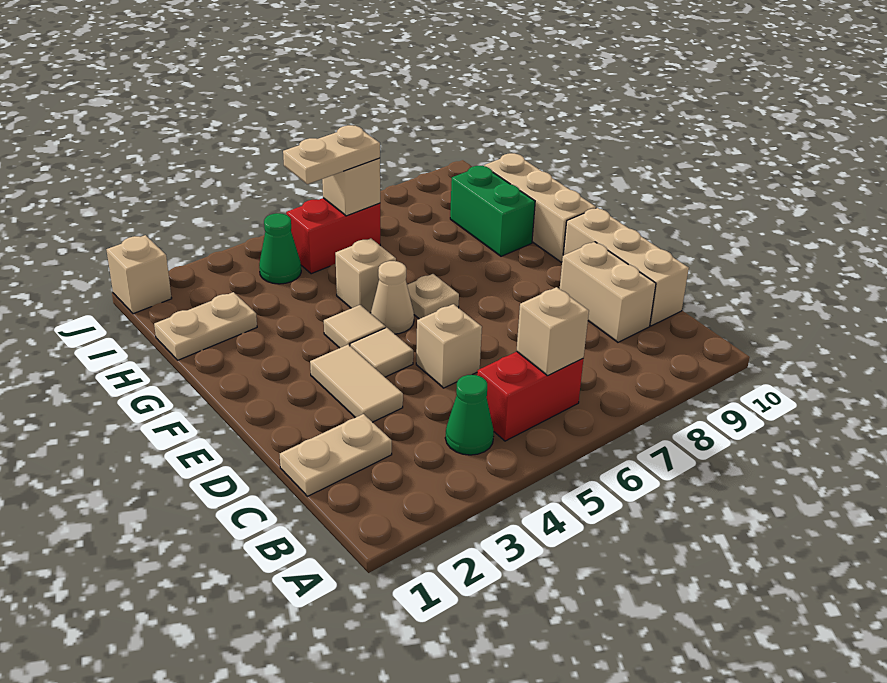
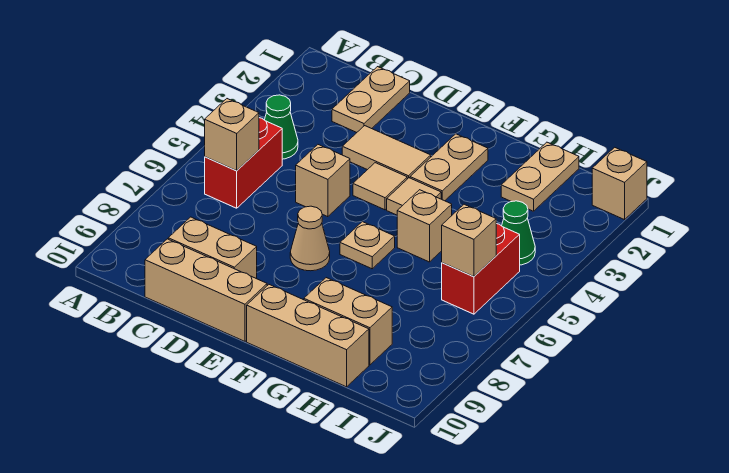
tan 1x1 cone [371,261,414,334] -> tan 1x1 cone moved to [290,206,330,271]
green 1x2 brick [450,166,535,256] -> tan 1x2 brick [304,278,392,365]
tan 1x2 plate [283,125,380,184] -> tan 1x2 plate moved to [410,134,488,201]

